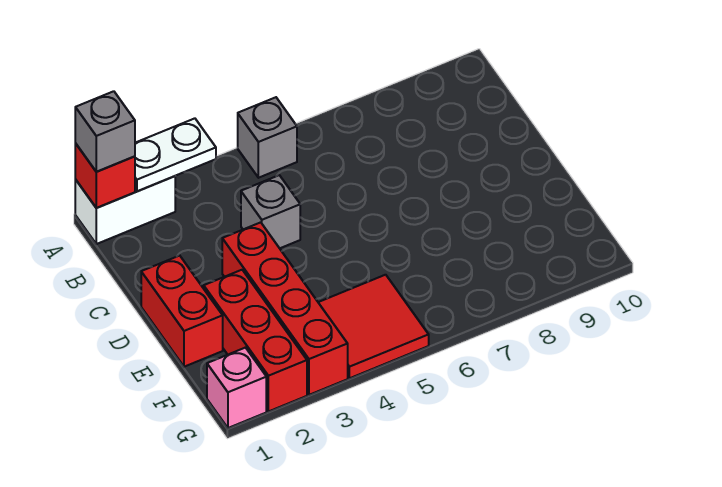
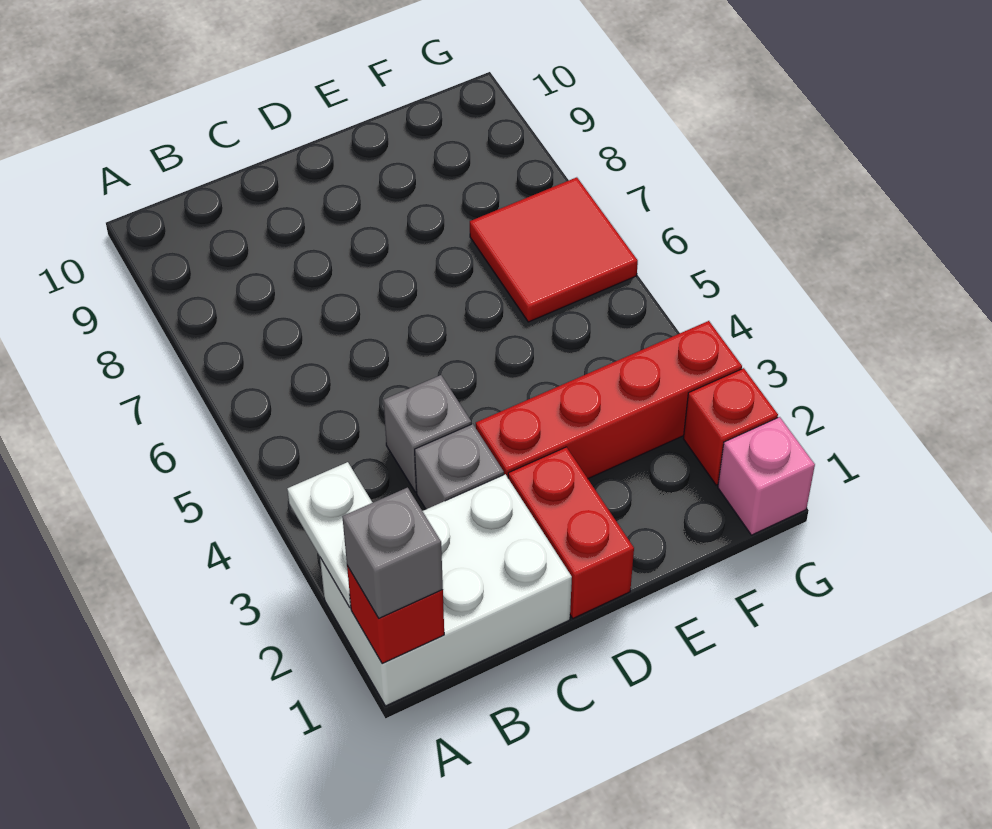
white 1x2 brick [75,176,175,244] -> white 2x3 brick [320,474,572,706]
grey 1x1 brick [238,97,297,178] -> grey 1x1 brick moved to [415,424,504,509]
red 1x2 brick [141,256,223,367] -> red 1x2 brick turned to [508,447,634,618]
red 1x3 brick [204,270,307,411] -> red 1x1 brick [683,368,778,485]
red 2x2 tile [318,275,429,378] -> red 2x2 tile moved to [470,177,638,322]

